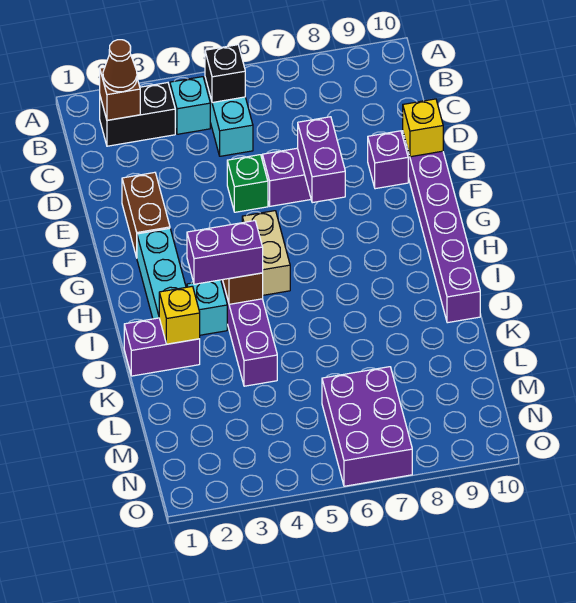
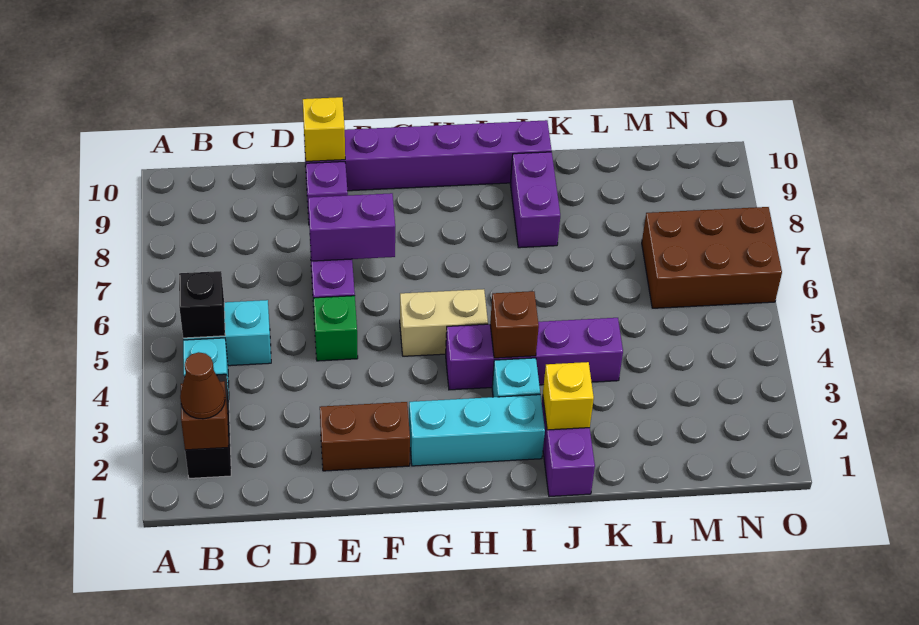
purple 1x2 brick [187,221,263,284] -> purple 1x2 brick moved to [510,152,560,248]
purple 2x3 brick [322,367,412,486] -> brown 2x3 brick [642,207,782,308]

